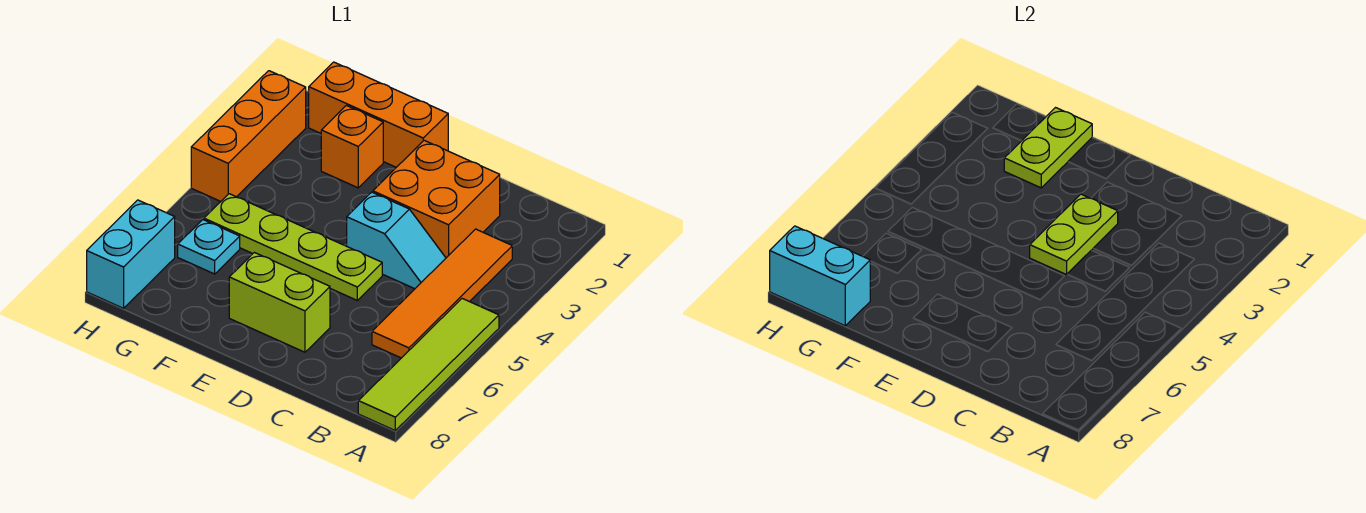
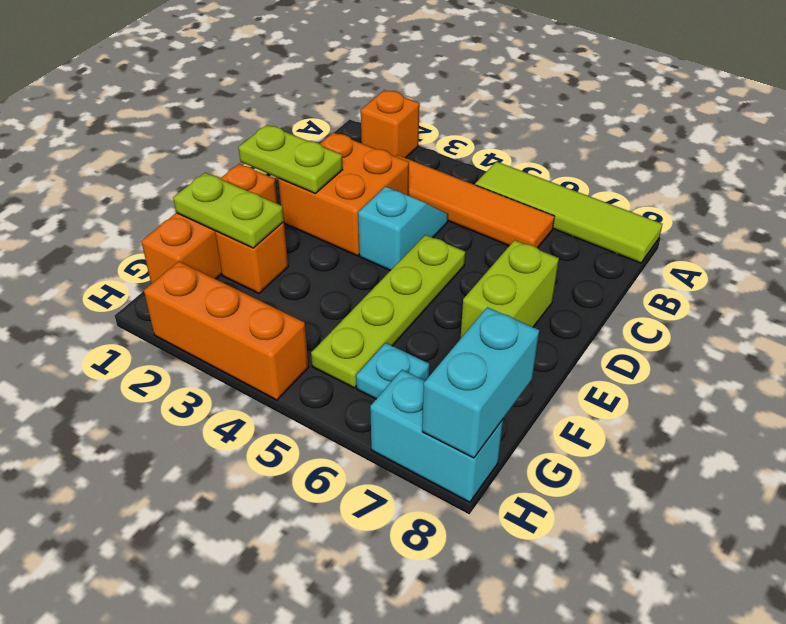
none -> orange 1x1 brick [361,90,419,158]
lime 1x2 plate [1030,194,1118,275] -> lime 1x2 plate moved to [239,125,343,193]

